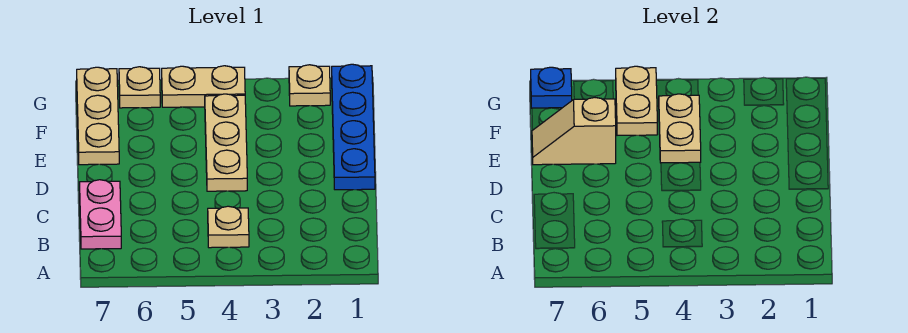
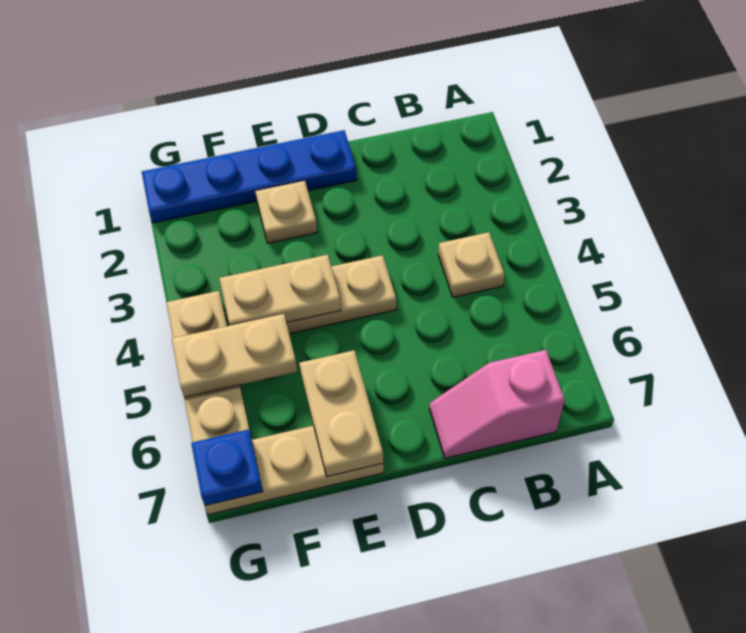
pink 1x2 plate [80,180,121,249] -> pink 1x2 slope [429,350,565,458]
tan 1x2 slope [532,98,616,165] -> tan 1x2 plate [299,350,383,477]
tan 1x1 plate [289,65,330,106] -> tan 1x1 plate moved to [255,181,317,243]

